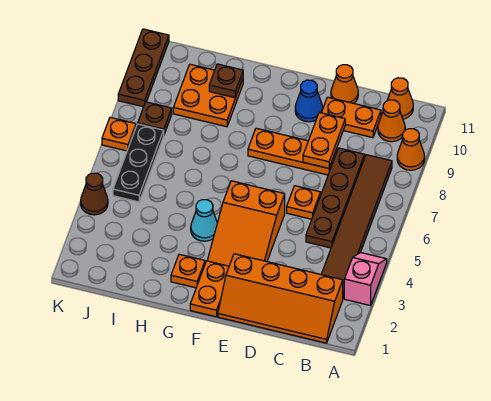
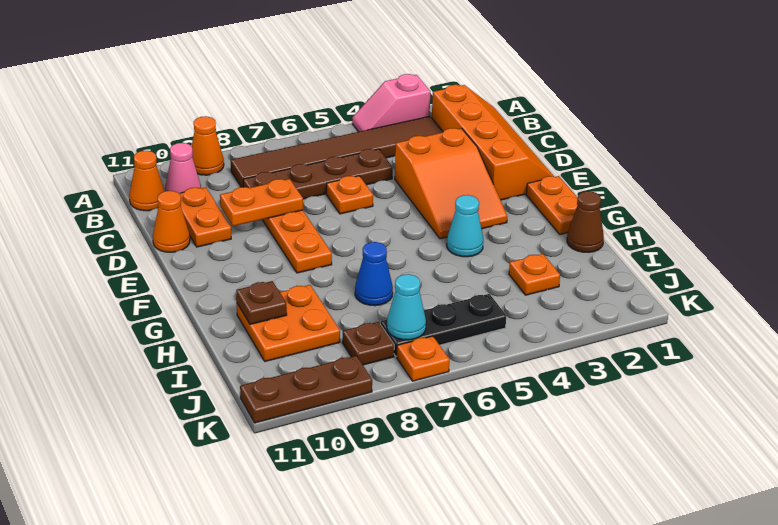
orange 1x1 cone [378,100,405,142] -> pink 1x1 cone [165,143,201,193]
orange 2x3 slope [207,181,285,266] -> orange 2x3 slope turned to [395,128,507,239]
blue 1x1 cone [295,80,323,122] -> blue 1x1 cone moved to [355,242,393,306]
orange 1x2 plate [190,261,229,317] -> orange 1x2 plate turned to [526,176,578,235]
orange 1x1 plate [171,254,205,288] -> orange 1x1 plate moved to [509,254,560,295]
none -> cyan 1x1 cone [387,274,426,340]
brown 1x1 cone [81,173,108,215] -> brown 1x1 cone moved to [567,191,604,252]

